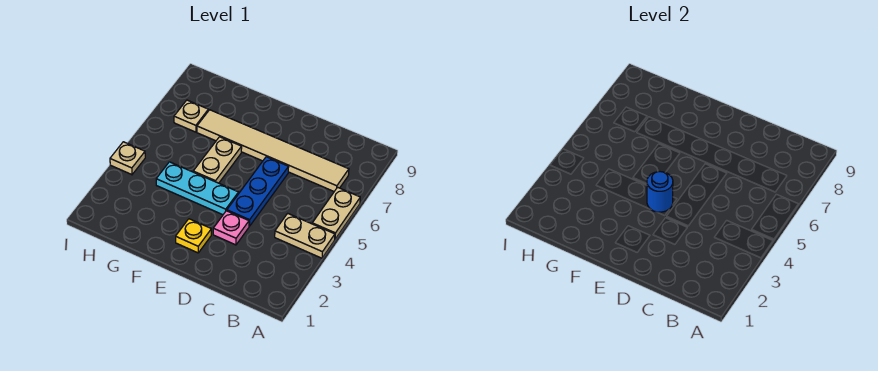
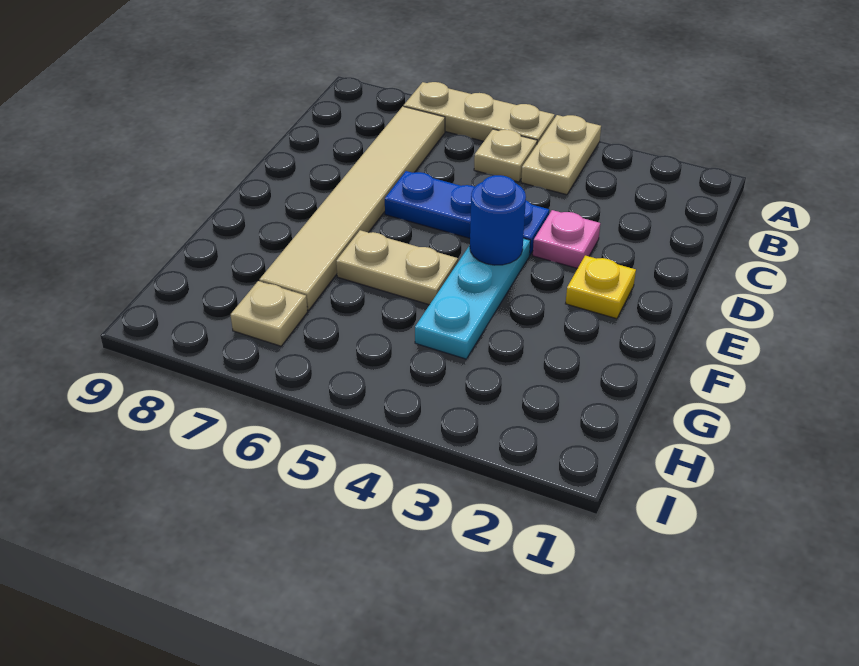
tan 1x2 plate [312,187,360,239] -> tan 1x3 plate [404,82,555,144]
tan 1x1 plate [110,142,145,175] -> tan 1x1 plate moved to [474,129,537,182]

